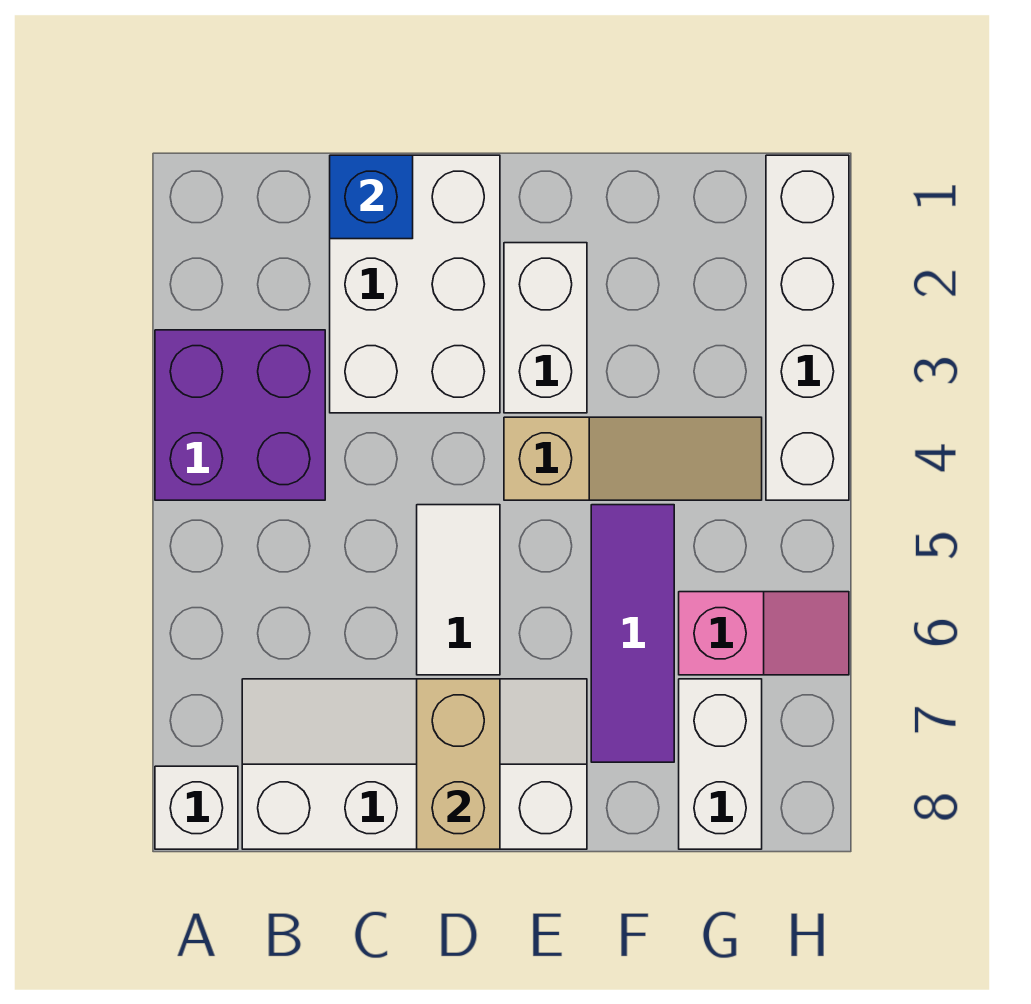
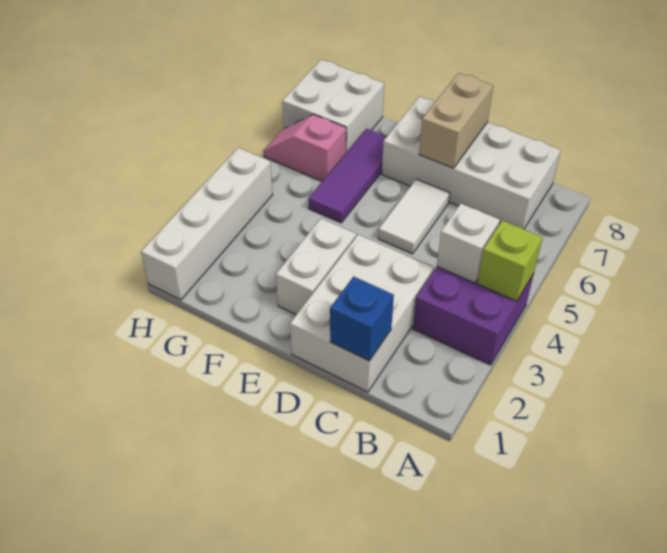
none -> lime 1x1 brick [477,221,543,301]
white 1x1 brick [155,766,238,849] -> white 1x1 brick moved to [437,203,500,283]
white 2x4 slope [242,679,587,849] -> white 2x4 brick [382,97,561,229]
tan 1x3 slope [504,417,762,500] -> none
white 1x2 brick [679,679,762,849] -> white 2x2 brick [282,59,384,153]

